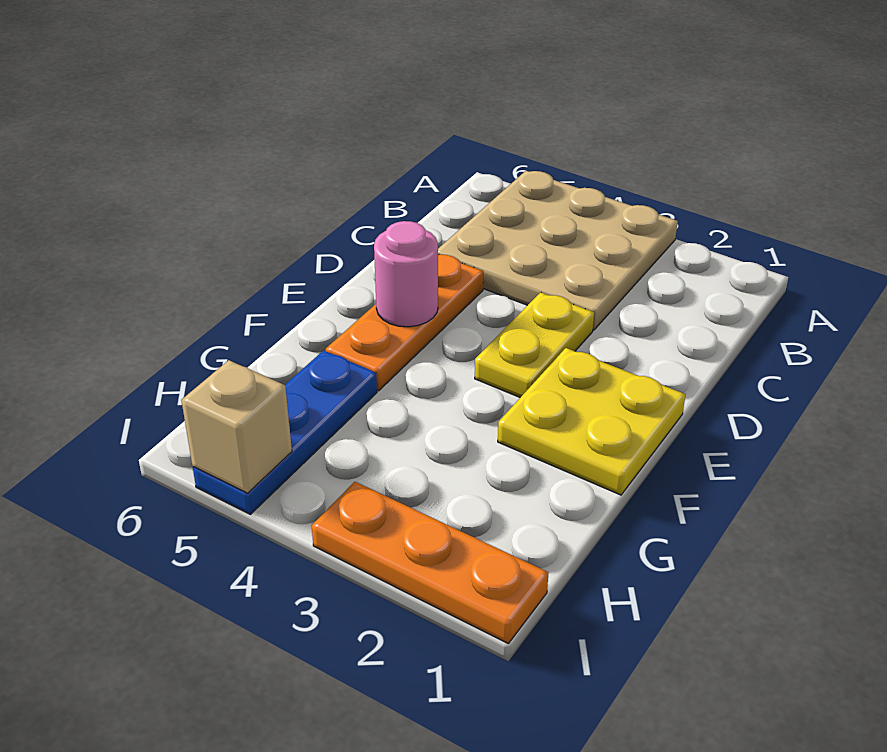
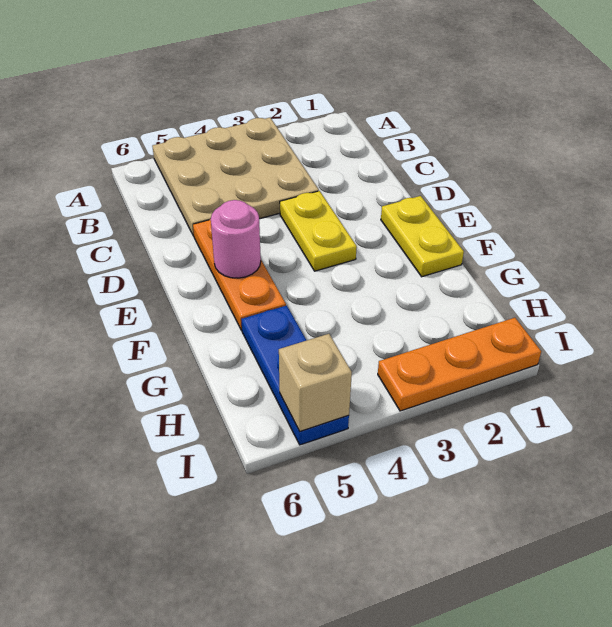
yellow 2x2 plate [498,348,686,495] -> yellow 1x2 plate [381,196,464,277]

